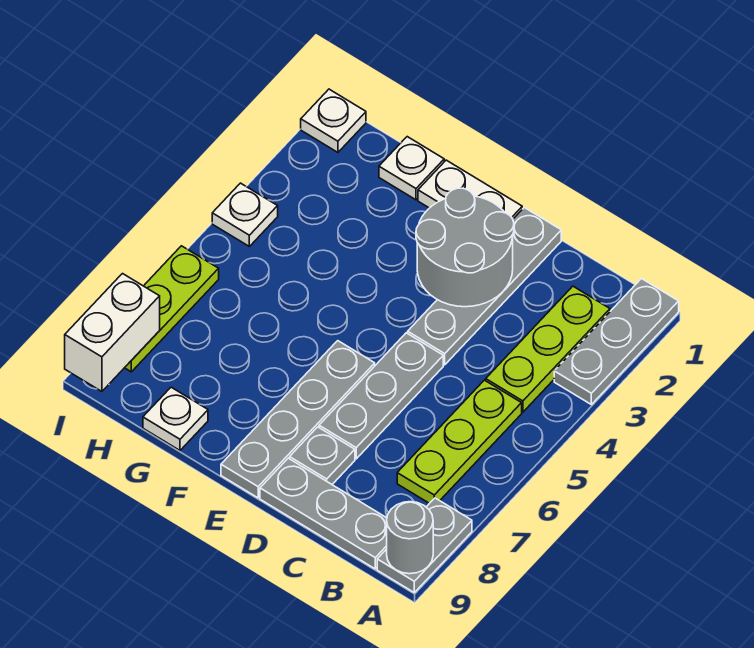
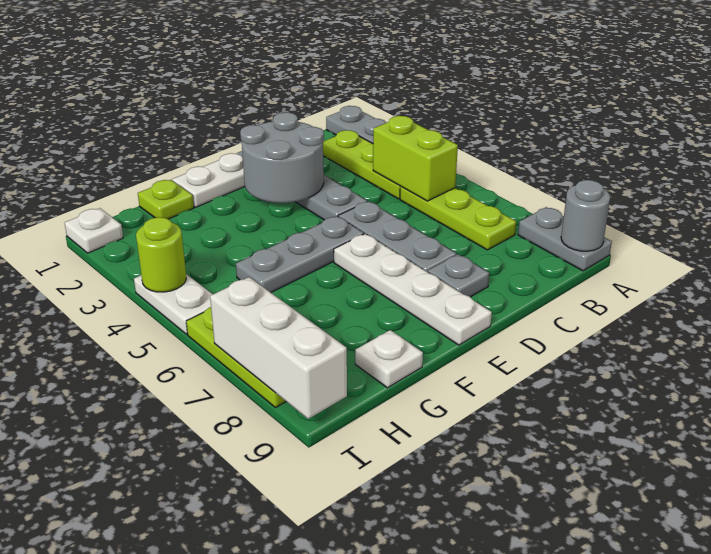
none -> lime 1x2 brick [373,116,458,201]
grey 1x3 plate [260,458,387,569] -> grey 1x3 plate moved to [236,216,364,292]
grey 1x4 plate [221,341,375,498] -> white 1x4 plate [334,234,492,345]
white 1x1 plate [379,137,444,200] -> lime 1x1 plate [138,180,194,219]
white 1x1 plate [212,183,278,246] -> white 1x2 plate [134,274,213,334]
none -> lime 1x1 round brick [136,217,186,292]
white 1x2 brick [65,274,160,391] -> white 1x3 brick [210,277,347,419]

